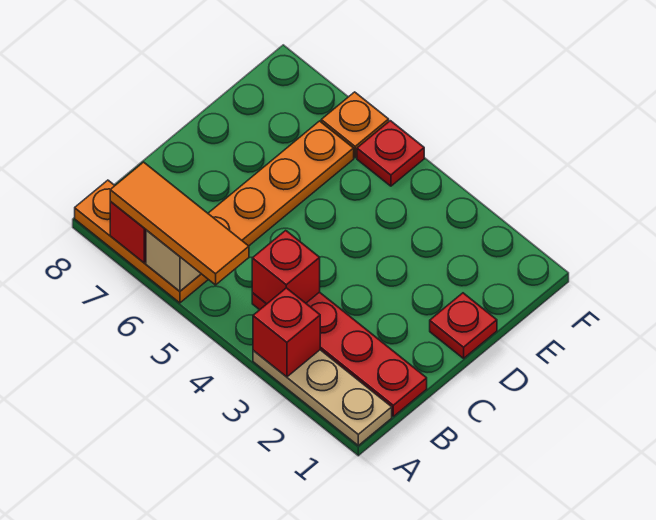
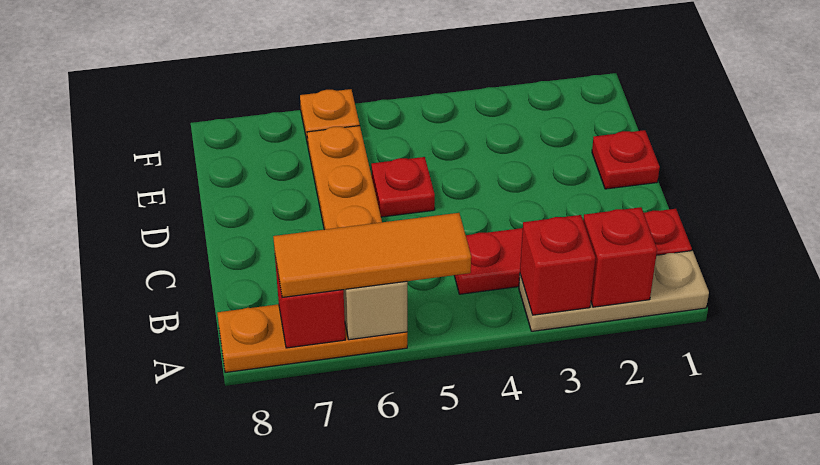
red 1x1 brick [252,230,320,304] -> red 1x1 brick moved to [583,207,657,307]
red 1x1 plate [357,121,424,186] -> red 1x1 plate moved to [371,157,435,217]

